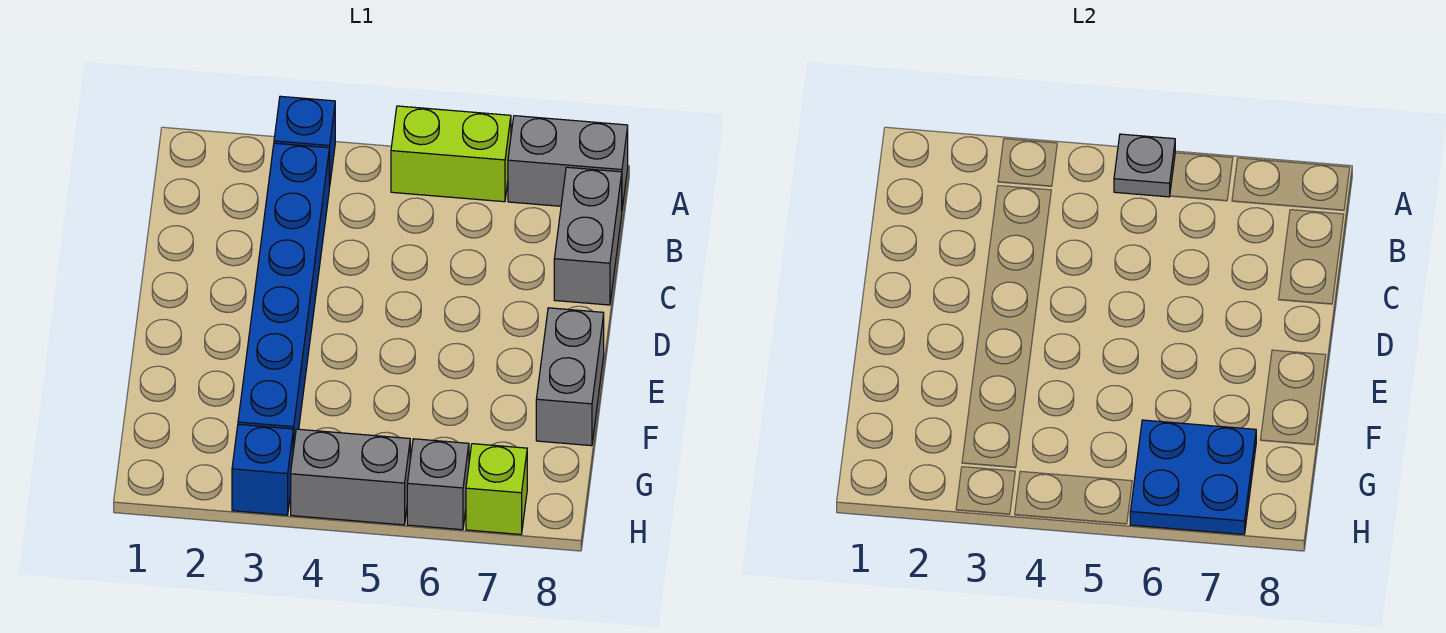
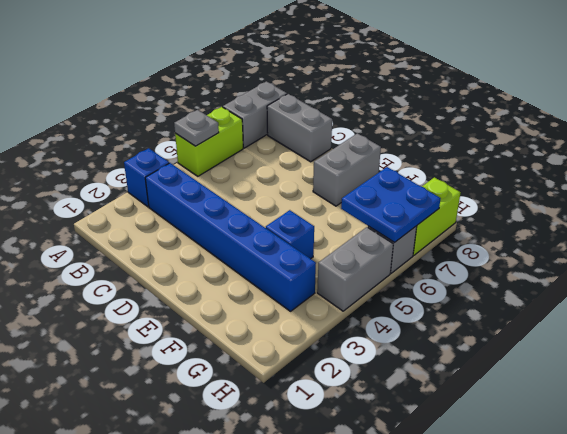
grey 1x2 brick [536,308,604,446] -> grey 1x2 brick turned to [313,133,381,206]
blue 1x1 brick [232,424,293,515] -> blue 1x1 brick moved to [266,210,314,259]
lime 1x1 brick [466,444,527,534] -> lime 1x2 brick [413,177,461,255]

